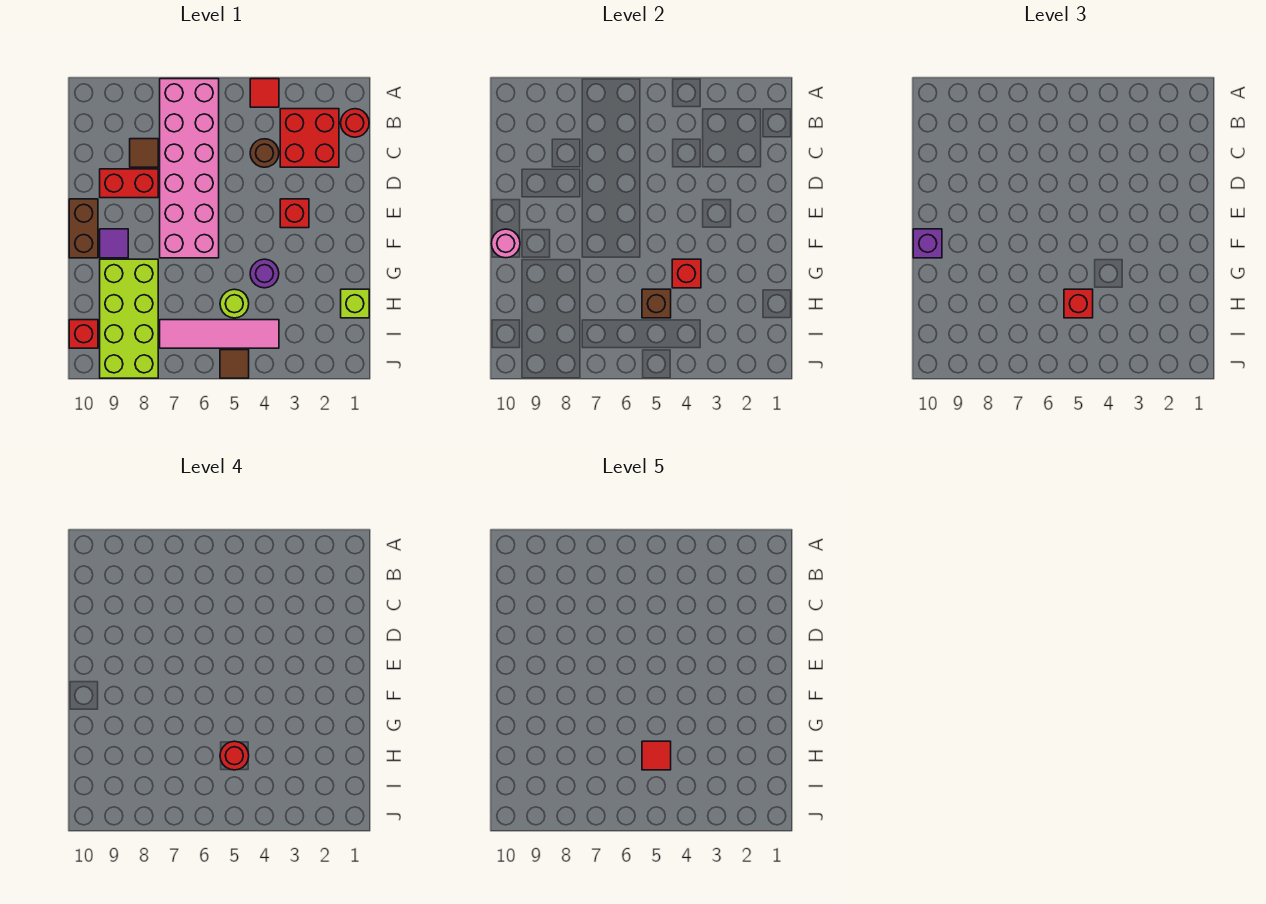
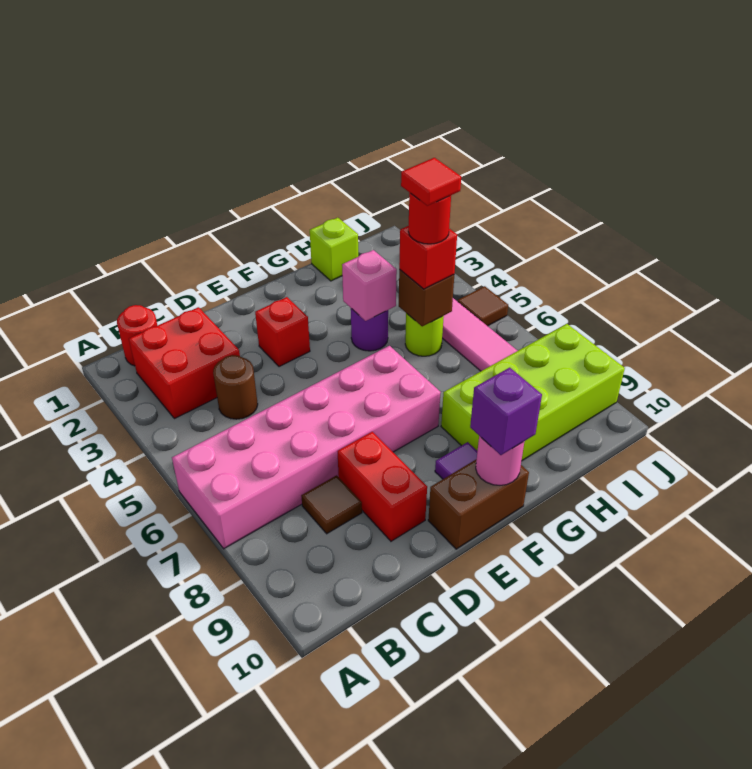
red 1x1 tile [250,79,279,107] -> none
red 1x1 brick [672,259,701,288] -> pink 1x1 brick [342,250,397,321]
red 1x1 brick [69,320,98,348] -> none

